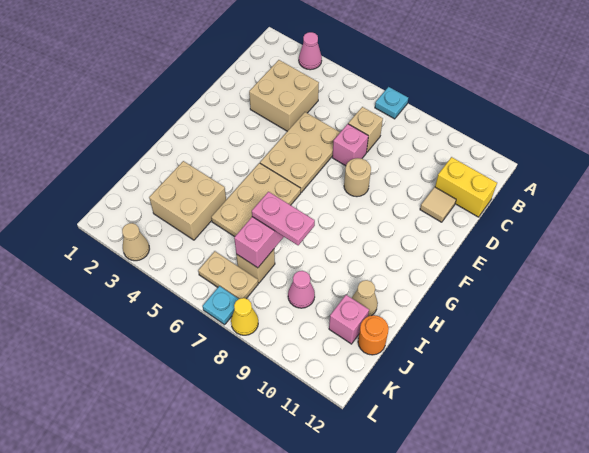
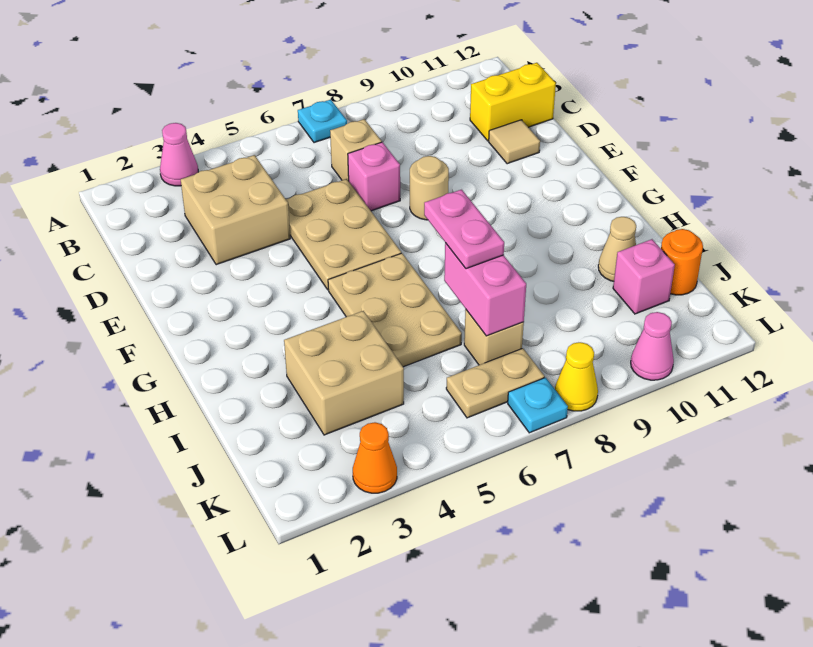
pink 1x2 plate [252,192,315,245] -> pink 1x2 plate turned to [424,190,504,269]
pink 1x1 cone [288,271,315,308] -> pink 1x1 cone moved to [631,312,674,380]
tan 1x1 cone [122,223,149,261] -> orange 1x1 cone [353,422,397,493]

